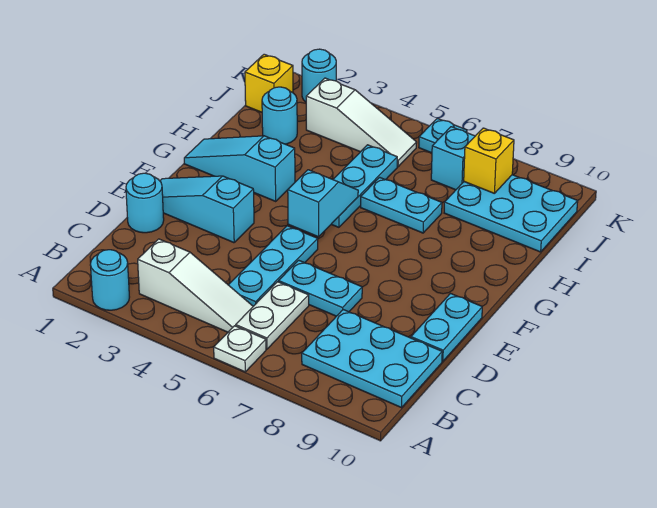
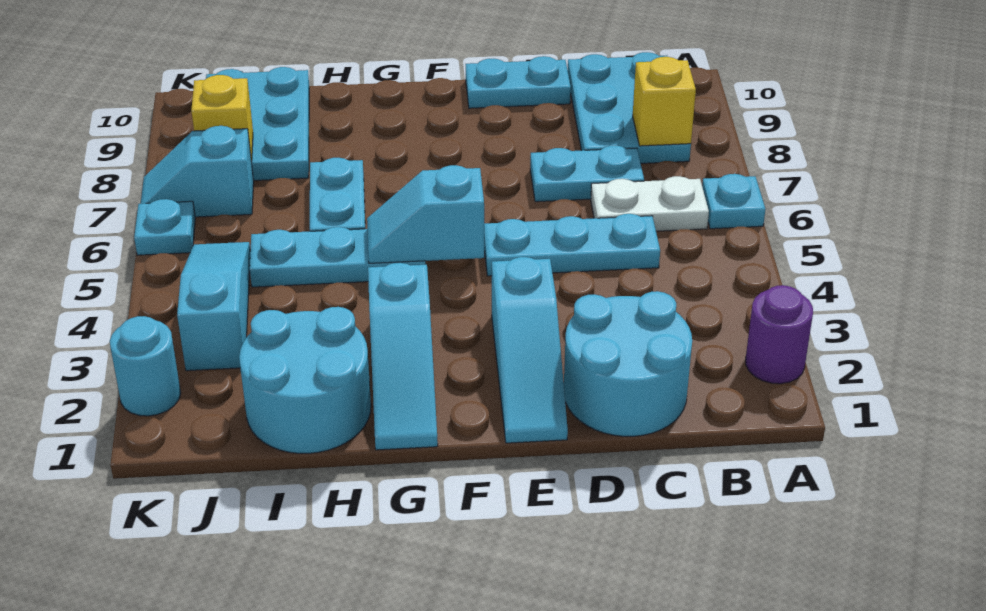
cyan 1x1 round brick [90,250,129,310] -> purple 1x1 round brick [746,285,813,384]
white 1x1 plate [214,326,266,372] -> cyan 1x1 plate [702,174,765,229]
white 1x3 slope [138,239,253,332] -> none
cyan 1x1 round brick [126,173,164,233] -> cyan 2x2 round brick [564,291,692,436]
cyan 1x2 plate [279,260,362,316] -> cyan 1x2 plate turned to [530,146,644,202]
cyan 1x1 round brick [262,87,297,144] -> cyan 2x2 round brick [239,307,371,453]
yellow 1x1 brick [245,54,293,112] -> yellow 1x1 brick moved to [633,57,696,146]
white 1x3 slope [306,78,417,167] -> cyan 1x3 slope [177,242,250,371]

